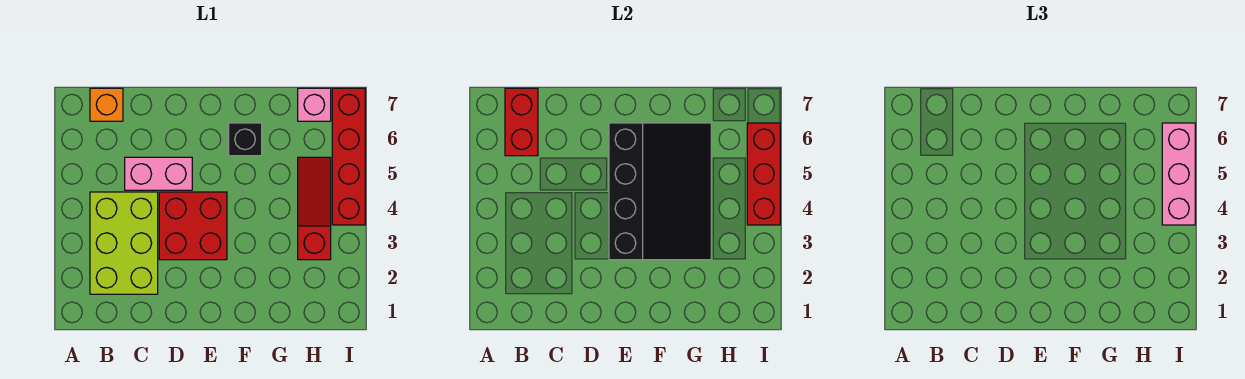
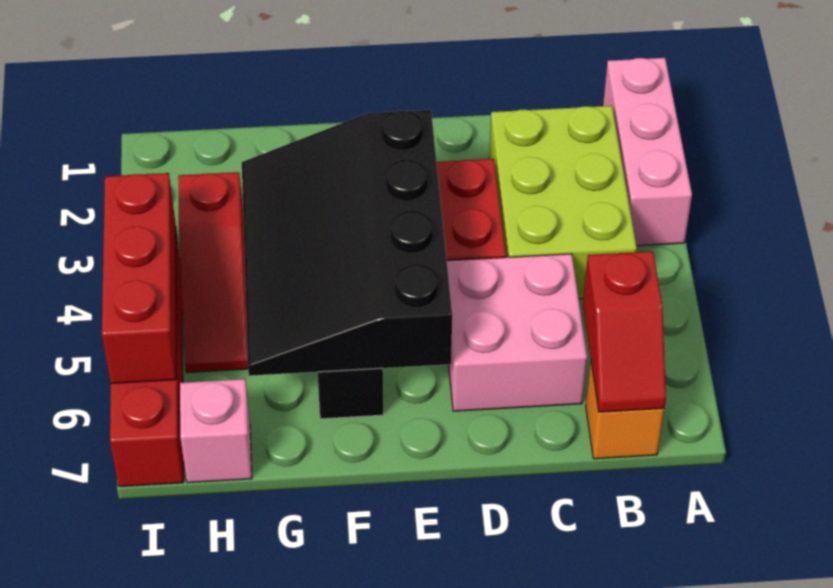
red 1x2 brick [505,88,538,156] -> red 1x2 slope [583,251,666,412]
pink 1x2 brick [125,157,192,190] -> pink 2x2 brick [447,254,587,411]
pink 1x3 brick [1162,123,1195,225] -> pink 1x3 brick moved to [603,58,692,246]

